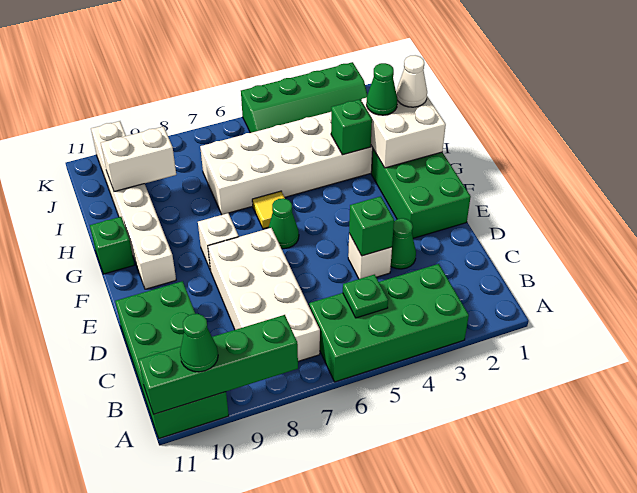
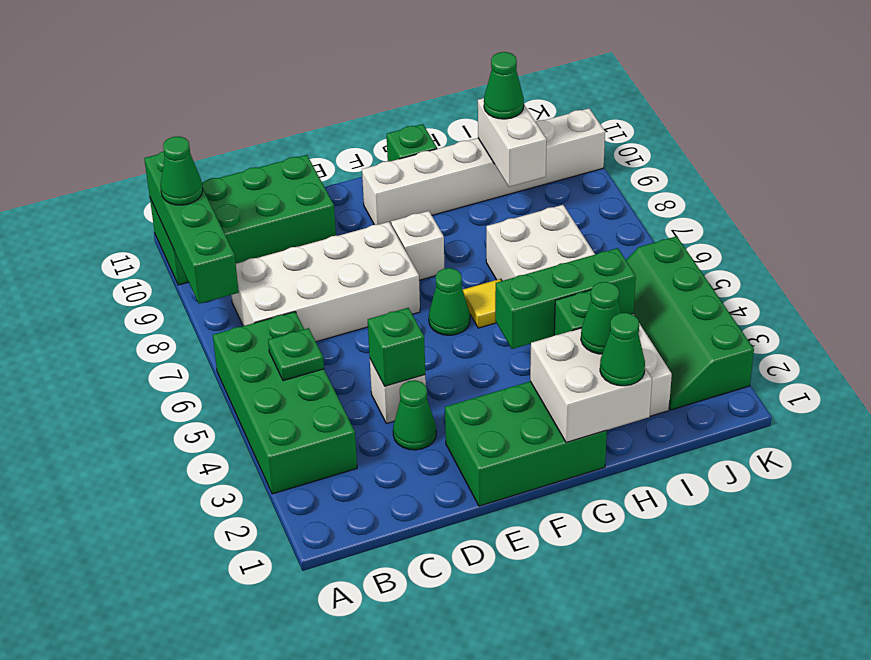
none -> green 1x3 brick [495,248,636,349]
white 1x1 cone [396,55,427,107] -> green 1x1 cone [600,313,645,386]
none -> green 1x1 cone [484,52,524,119]

